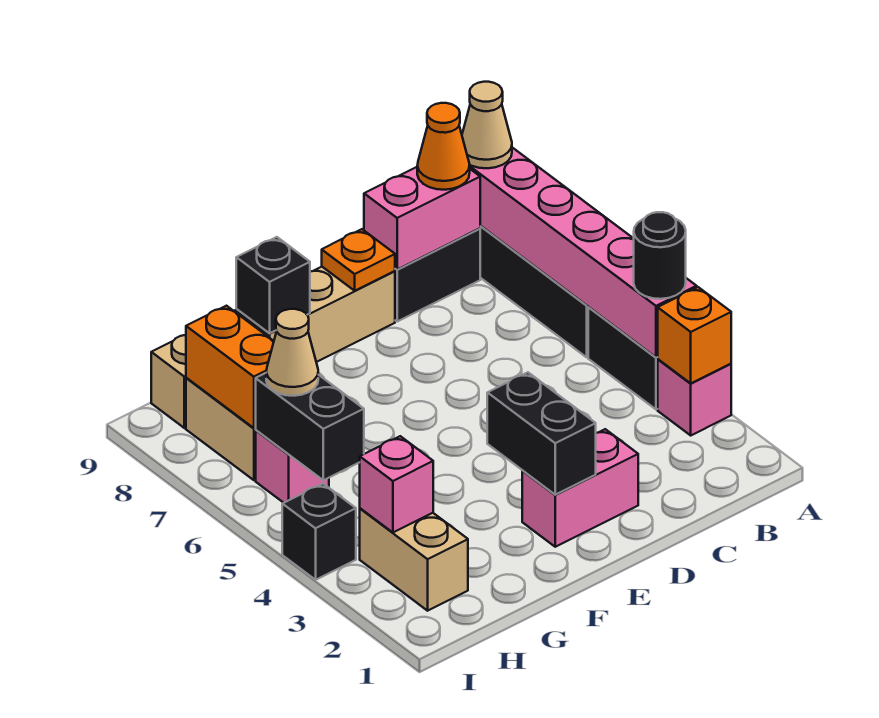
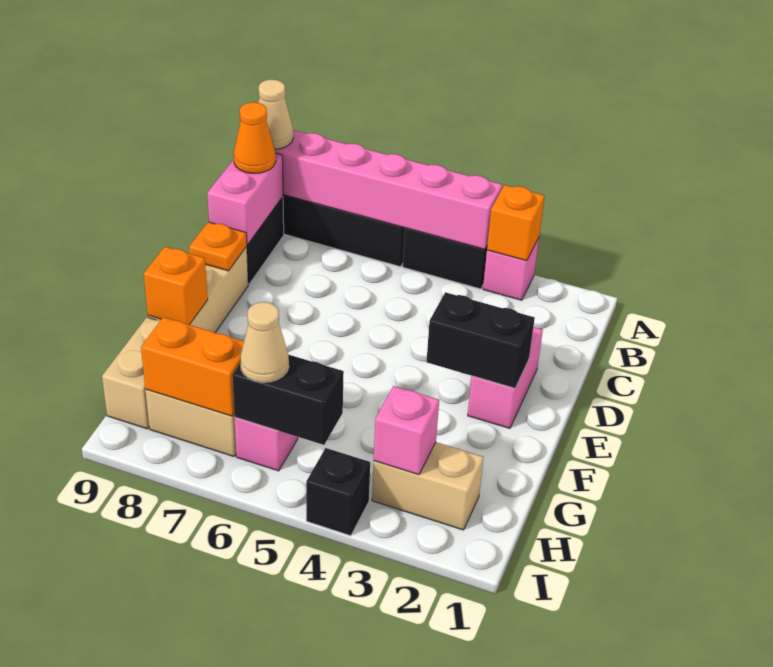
black 1x1 round brick [634,212,686,299] -> none
black 1x1 brick [236,237,310,333] -> orange 1x1 brick [144,247,208,325]

